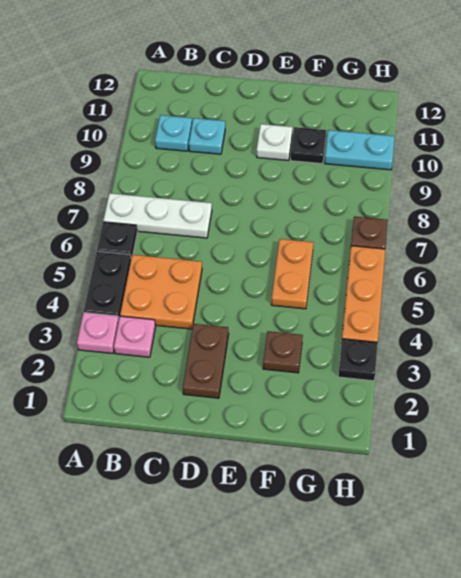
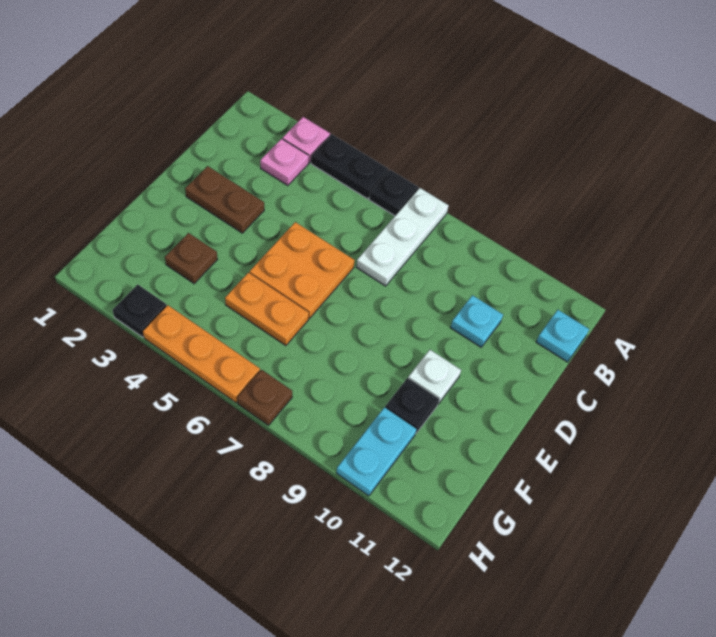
orange 2x2 plate [120,255,202,329] -> orange 2x2 plate moved to [250,222,355,318]
cyan 1x1 plate [155,115,192,151] -> cyan 1x1 plate moved to [536,310,589,362]

